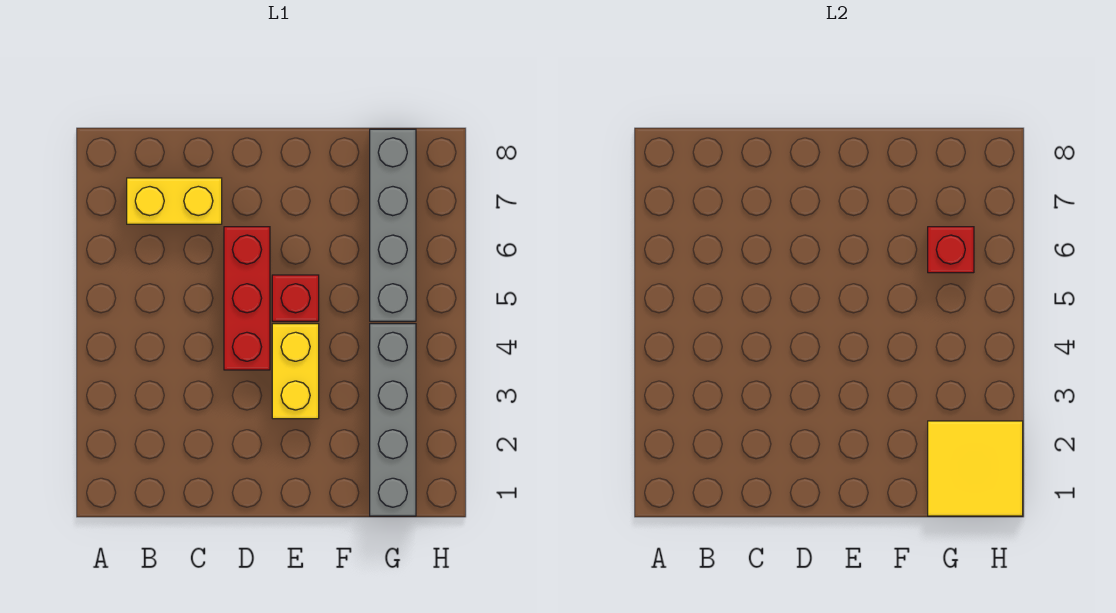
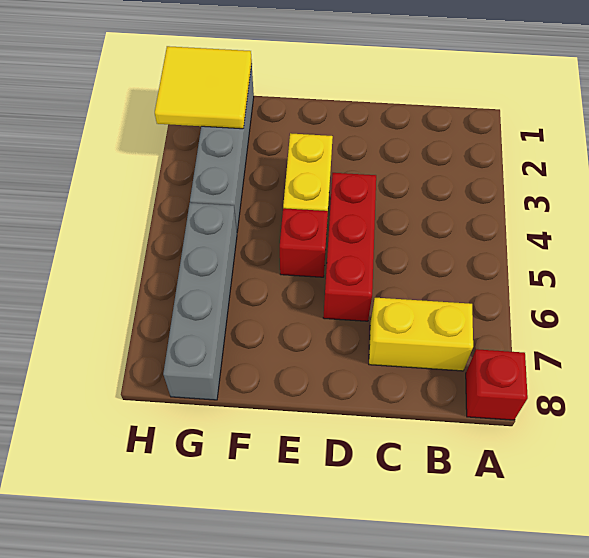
red 1x1 brick [928,227,974,273] -> red 1x1 brick moved to [466,349,528,420]

